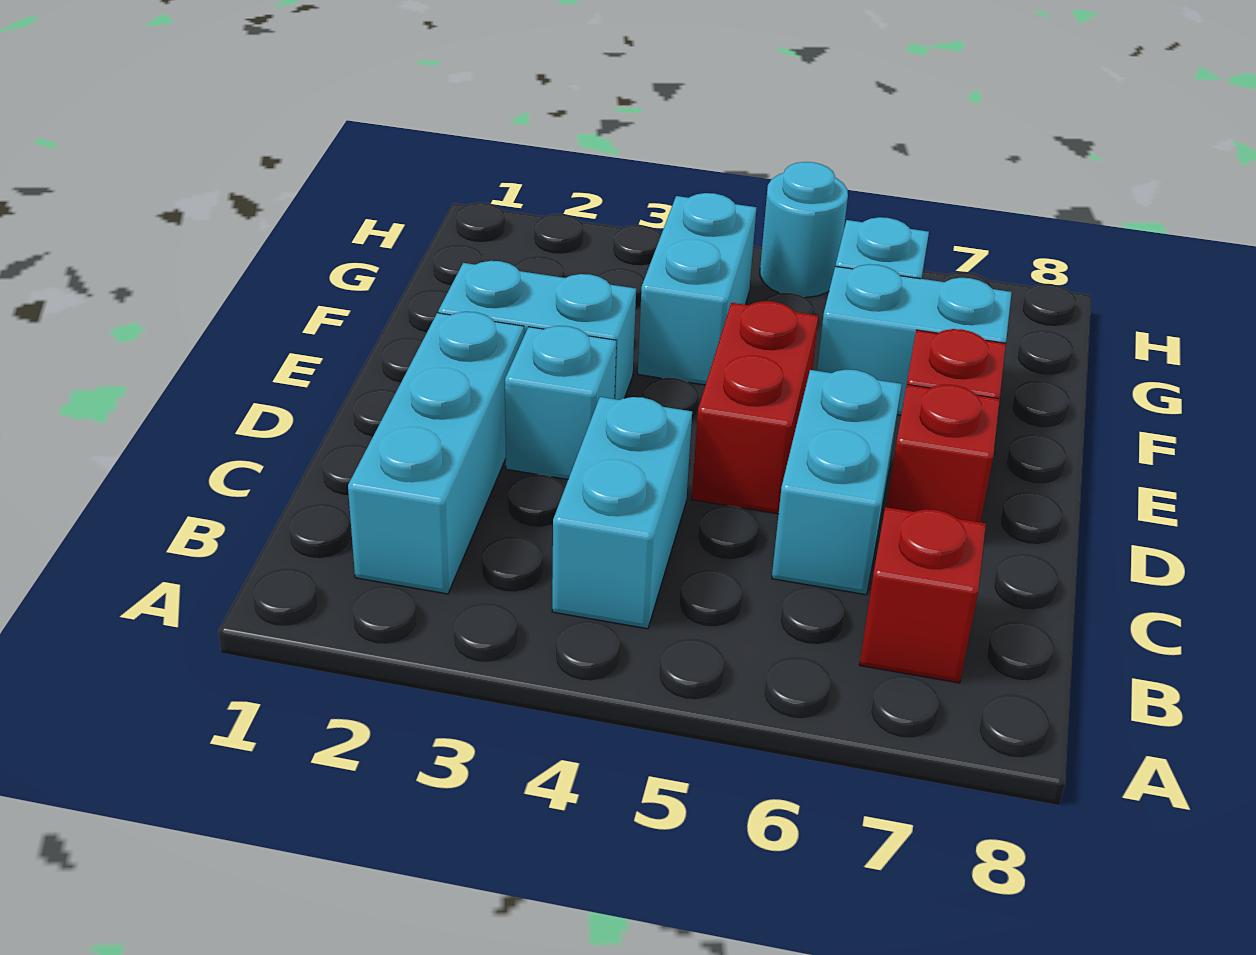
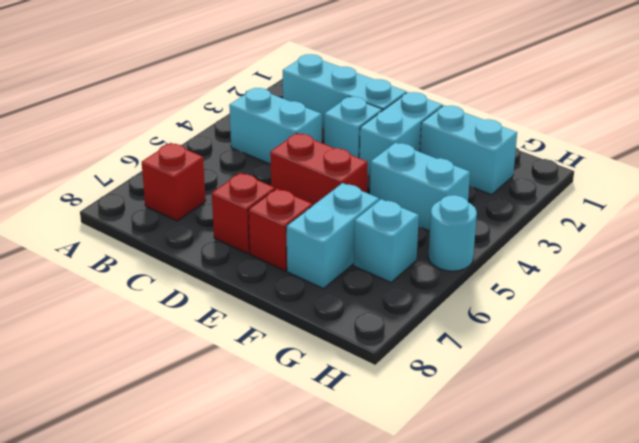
cyan 1x2 brick [772,370,902,595] -> cyan 1x2 brick moved to [420,105,517,195]

